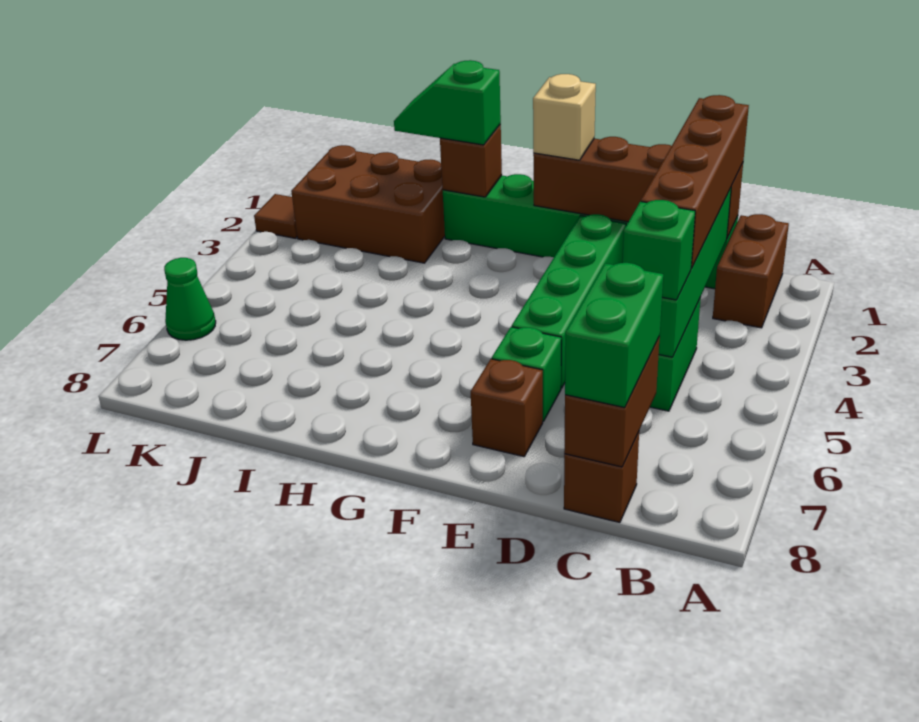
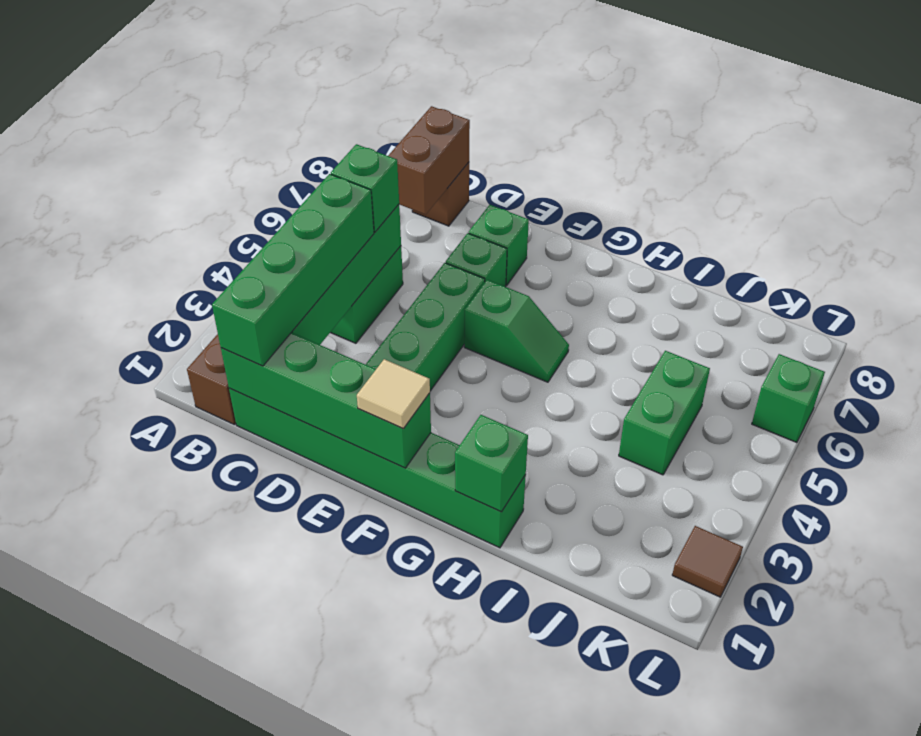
brown 1x4 brick [533,137,743,238] -> green 1x4 brick [221,333,431,468]
brown 1x4 brick [641,95,749,269] -> green 1x4 brick [212,174,374,366]
green 1x2 brick [565,263,663,408] -> green 1x2 brick moved to [619,351,710,475]
brown 1x1 brick [471,359,543,457] -> green 1x1 brick [469,205,529,285]
tan 1x1 brick [533,74,596,160] -> tan 1x1 tile [357,359,430,429]
brown 1x1 brick [440,124,502,197] -> green 1x1 brick [455,415,528,512]
green 1x2 slope [394,60,501,145] -> green 1x2 slope moved to [464,280,569,382]
brown 2x3 brick [291,145,445,263] -> none
green 1x1 cone [164,258,216,340] -> green 1x1 brick [752,354,825,443]

